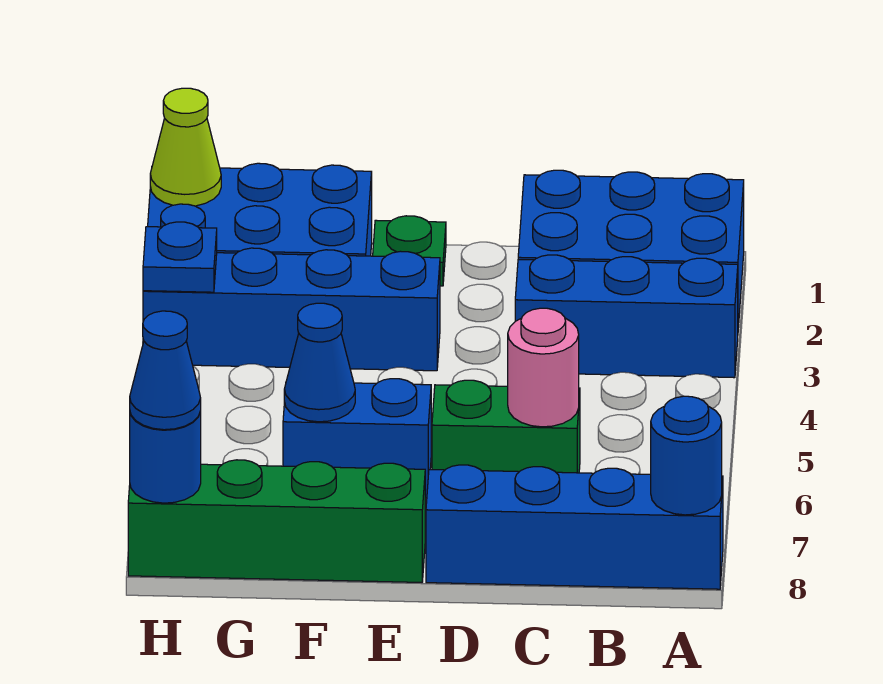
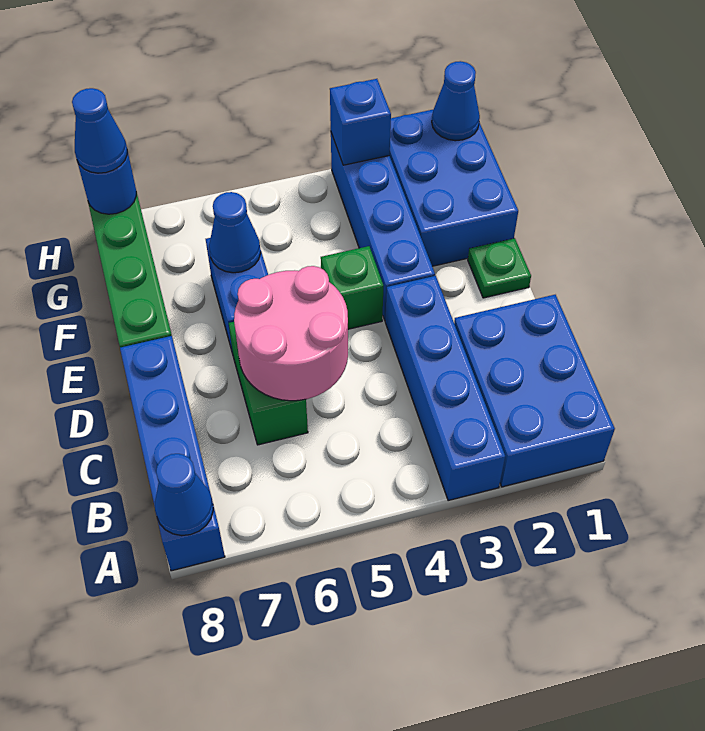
blue 1x3 brick [515,255,738,378] -> blue 1x4 brick [385,276,505,501]
blue 1x1 round brick [651,396,722,515] -> blue 1x1 cone [155,454,213,536]
pink 1x1 round brick [508,308,579,427] -> pink 2x2 round brick [234,266,348,401]
none -> green 1x1 brick [321,246,384,329]
lime 1x1 cone [150,88,221,206] -> blue 1x1 cone [432,61,480,141]
blue 1x1 plate [143,222,217,292] -> blue 1x1 brick [330,79,391,165]

